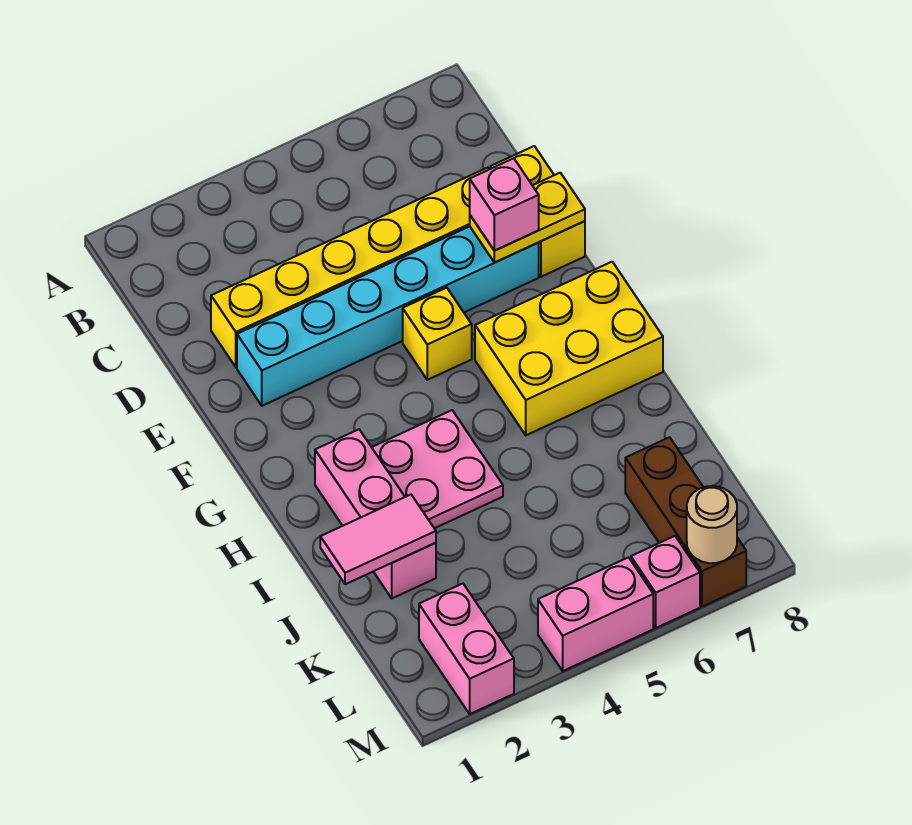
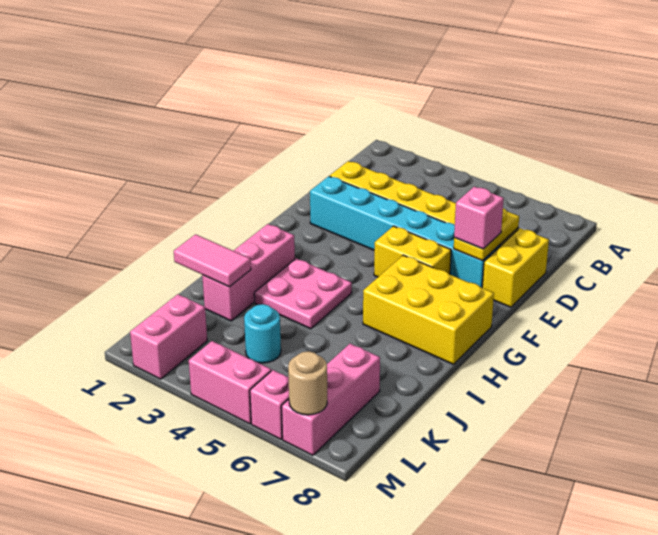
yellow 1x2 plate [470,173,585,262] -> yellow 1x2 plate turned to [454,208,519,261]
yellow 1x1 brick [403,288,472,380] -> yellow 1x2 brick [374,226,451,277]
none -> cyan 1x1 round brick [244,304,281,363]
brown 1x3 brick [625,437,746,607] -> pink 1x3 brick [282,344,380,455]

